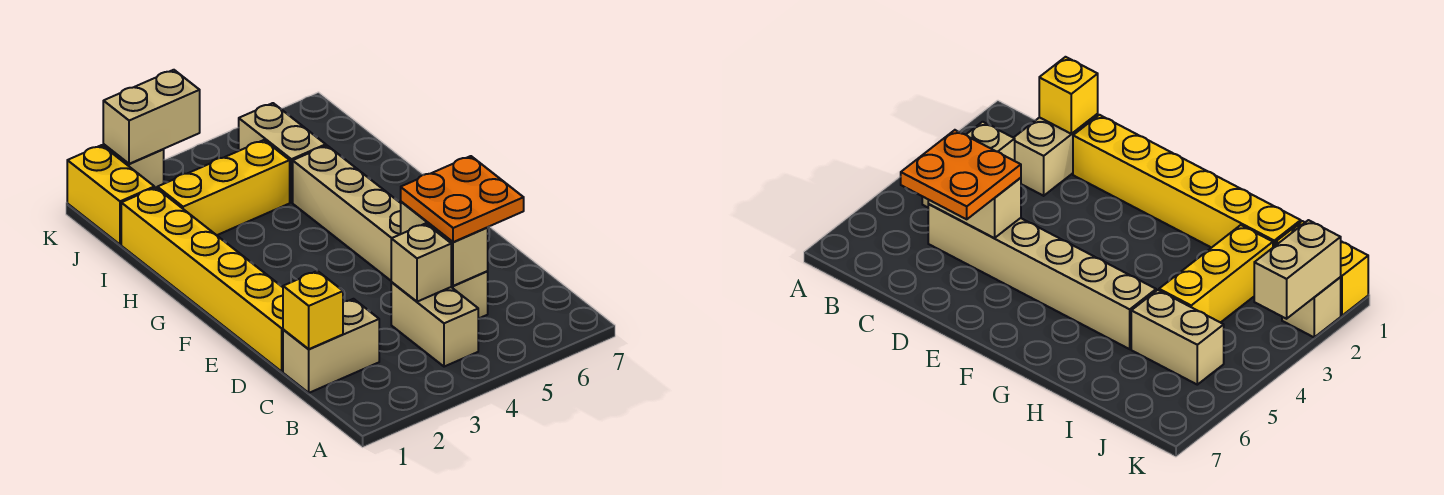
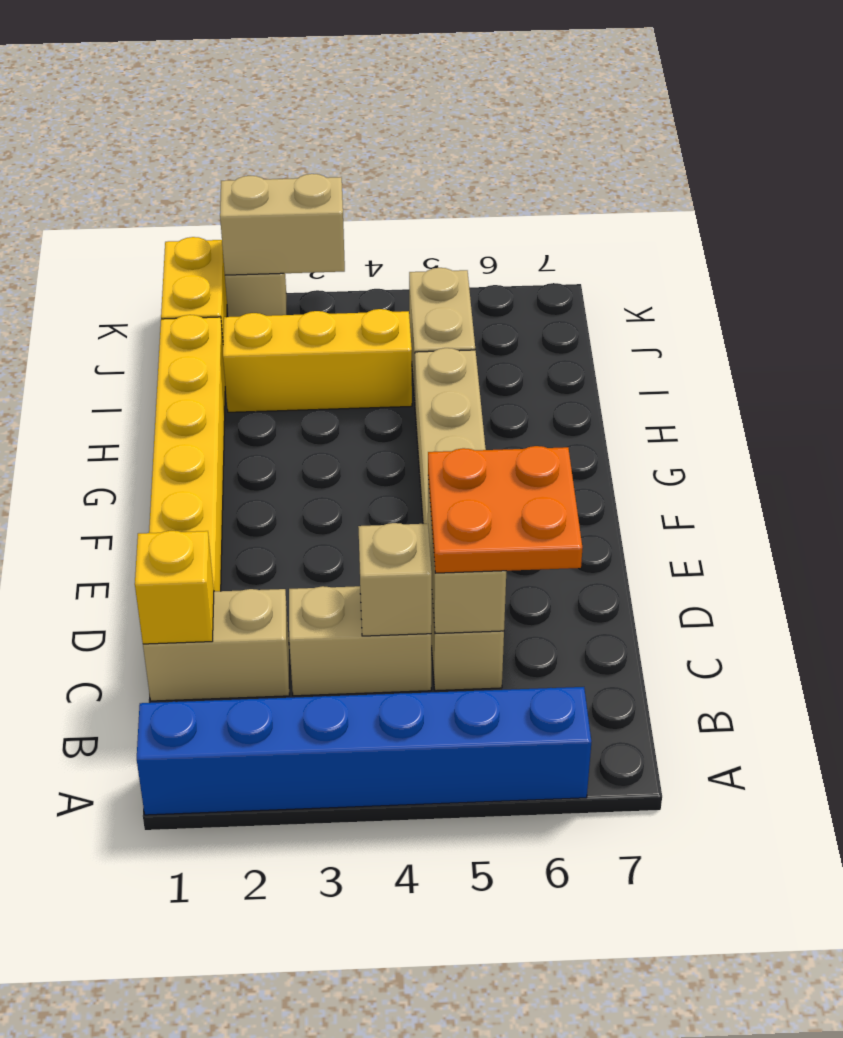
none -> blue 1x6 brick [137,687,591,815]
tan 1x2 brick [391,282,478,367] -> tan 1x2 brick turned to [289,586,431,696]

